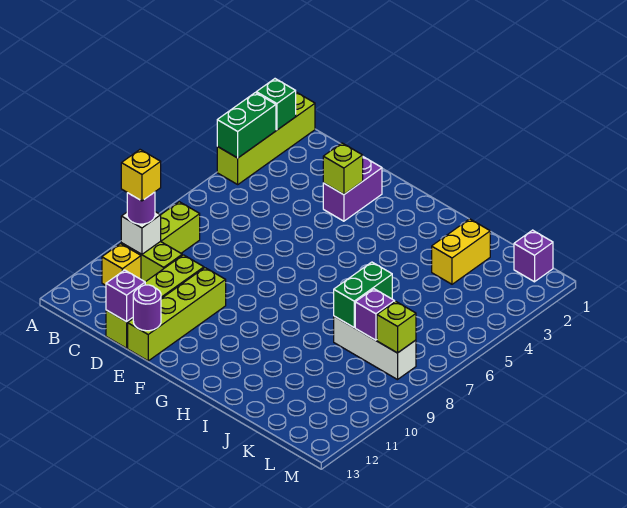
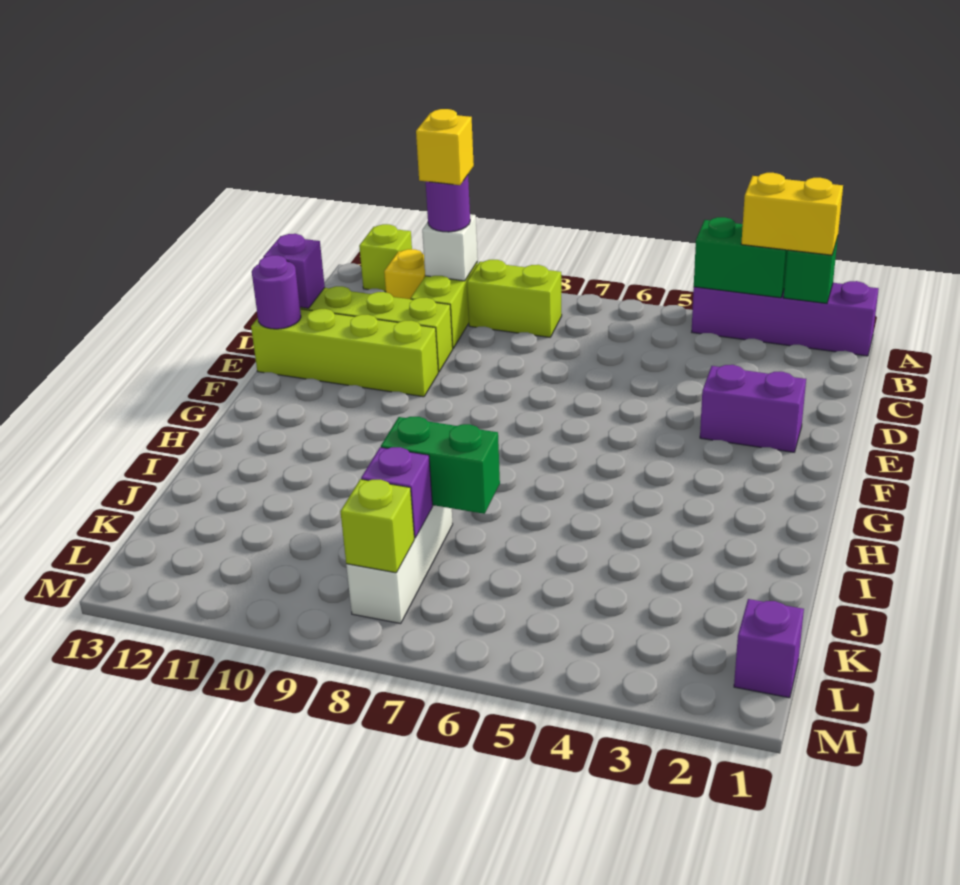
lime 1x4 brick [217,92,315,184] -> purple 1x4 brick [692,281,879,356]
lime 1x1 brick [323,143,363,195] -> lime 1x1 brick moved to [359,224,412,292]
yellow 1x2 brick [432,219,490,284] -> yellow 1x2 brick moved to [741,173,843,255]

